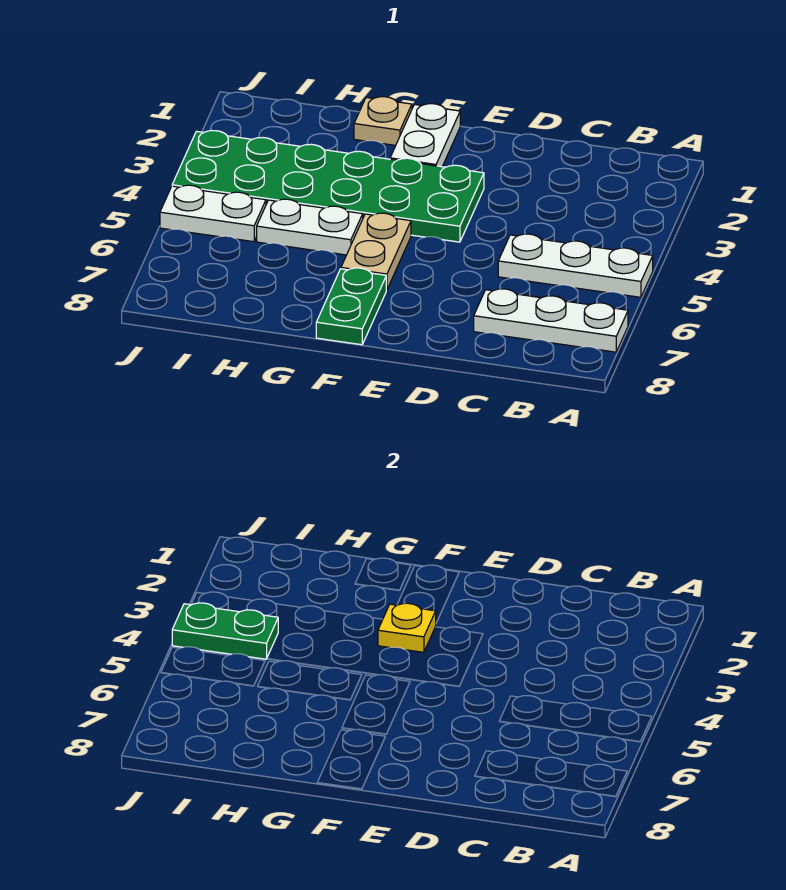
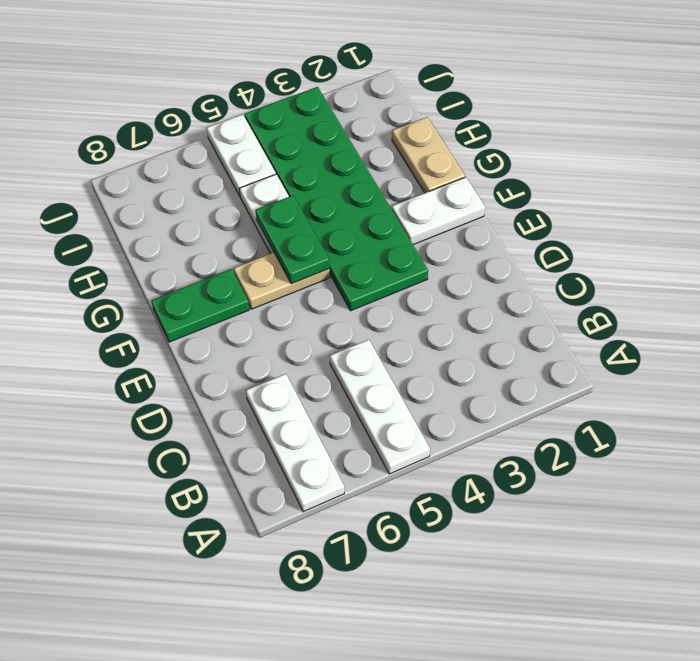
yellow 1x1 plate [378,603,436,652] -> none
tan 1x1 plate [354,97,412,145] -> tan 1x2 plate [392,117,465,193]
green 1x2 plate [172,603,278,659] -> green 1x2 plate moved to [256,195,329,284]

